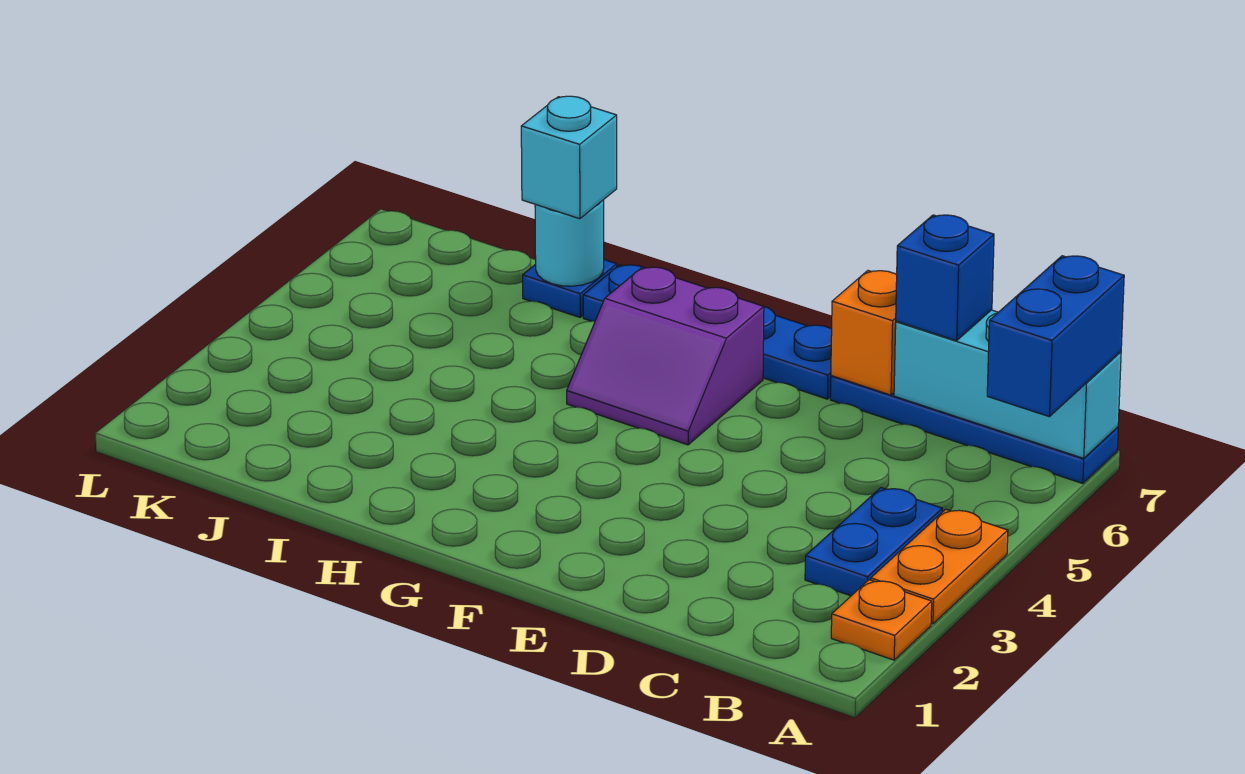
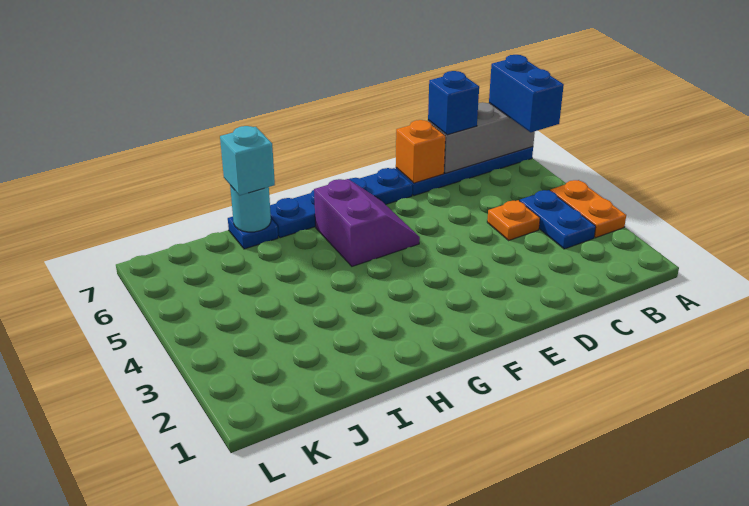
orange 1x1 plate [831,580,932,660] -> orange 1x1 plate moved to [487,200,540,240]
cyan 1x3 brick [894,310,1121,458] -> grey 1x3 brick [428,102,535,173]
purple 2x2 slope [567,267,764,445] -> purple 2x2 slope turned to [314,179,420,266]

